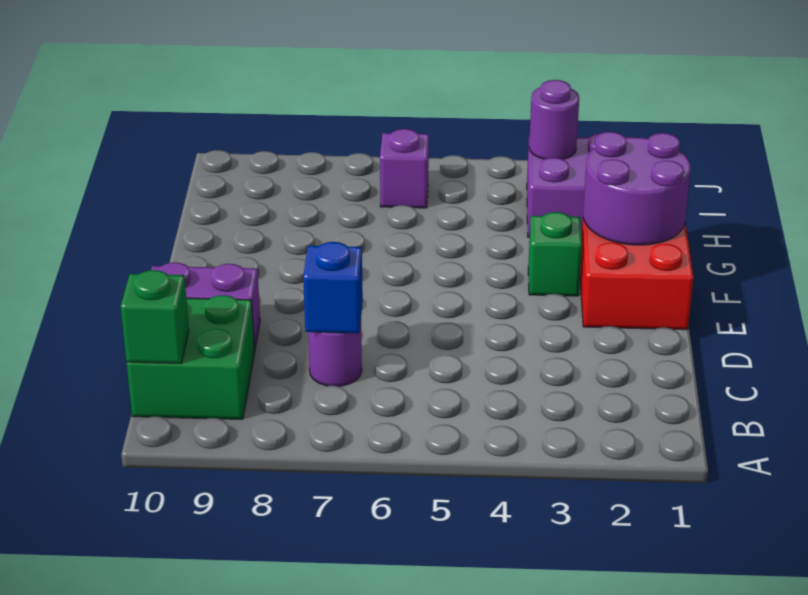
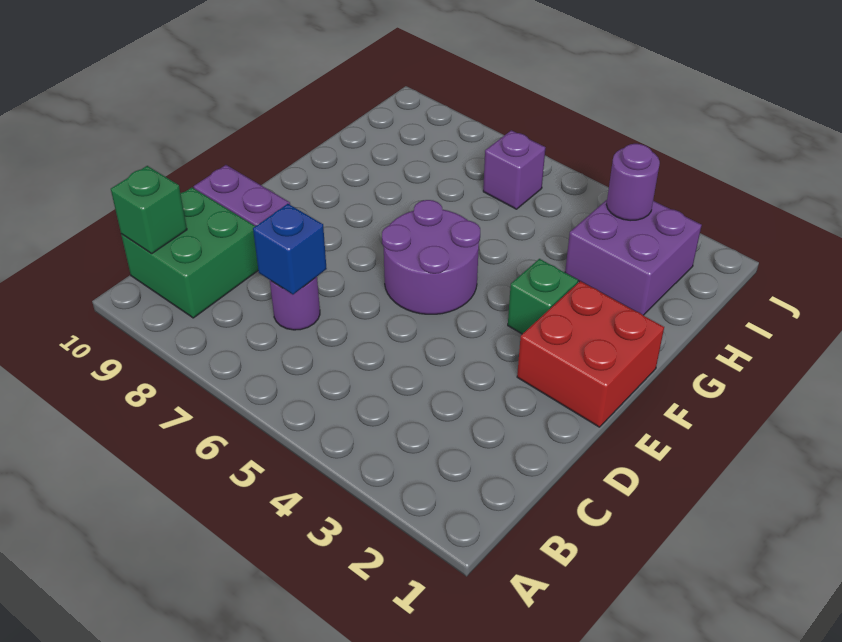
purple 2x2 round brick [583,132,691,245] -> purple 2x2 round brick moved to [382,200,480,314]

